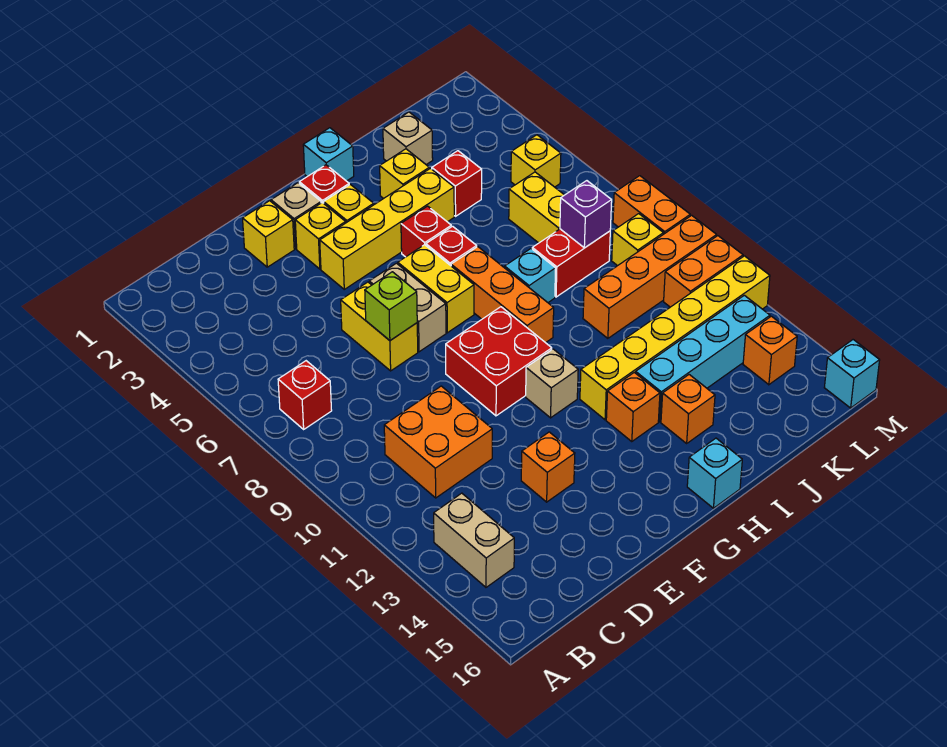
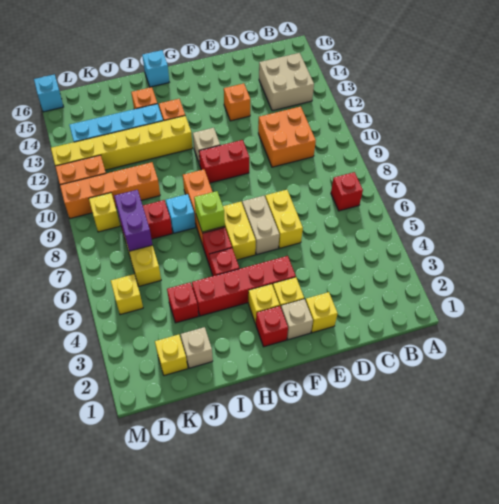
tan 1x2 brick [434,493,514,587] -> tan 2x2 brick [259,53,314,111]
lime 1x1 brick [365,272,417,340] -> lime 1x1 brick moved to [194,191,225,232]
yellow 1x4 brick [320,168,454,289] -> red 1x4 brick [192,256,296,316]
red 2x2 brick [446,307,552,416] -> red 1x2 brick [199,140,249,183]
cyan 1x1 brick [303,128,354,181] -> none
yellow 1x1 brick [380,149,429,199] -> yellow 1x1 brick moved to [155,335,188,376]
purple 1x1 brick [560,181,612,248] -> purple 1x2 brick [115,190,152,251]
orange 1x1 brick [743,316,797,385] -> none
orange 1x2 brick [613,176,690,234] -> none

